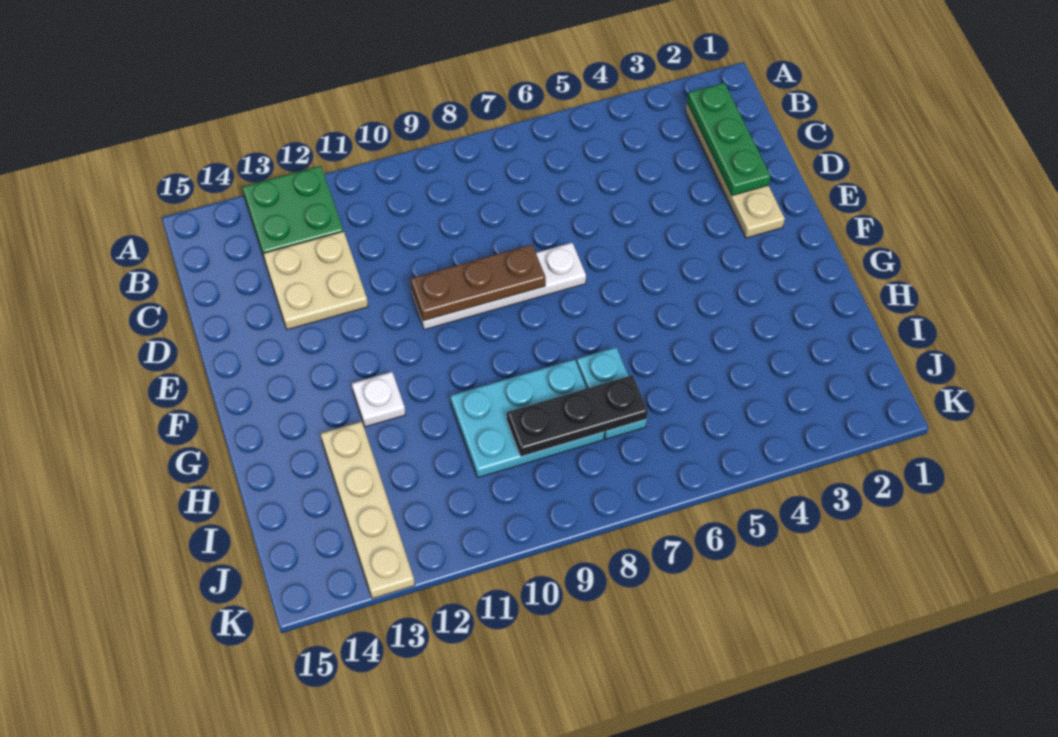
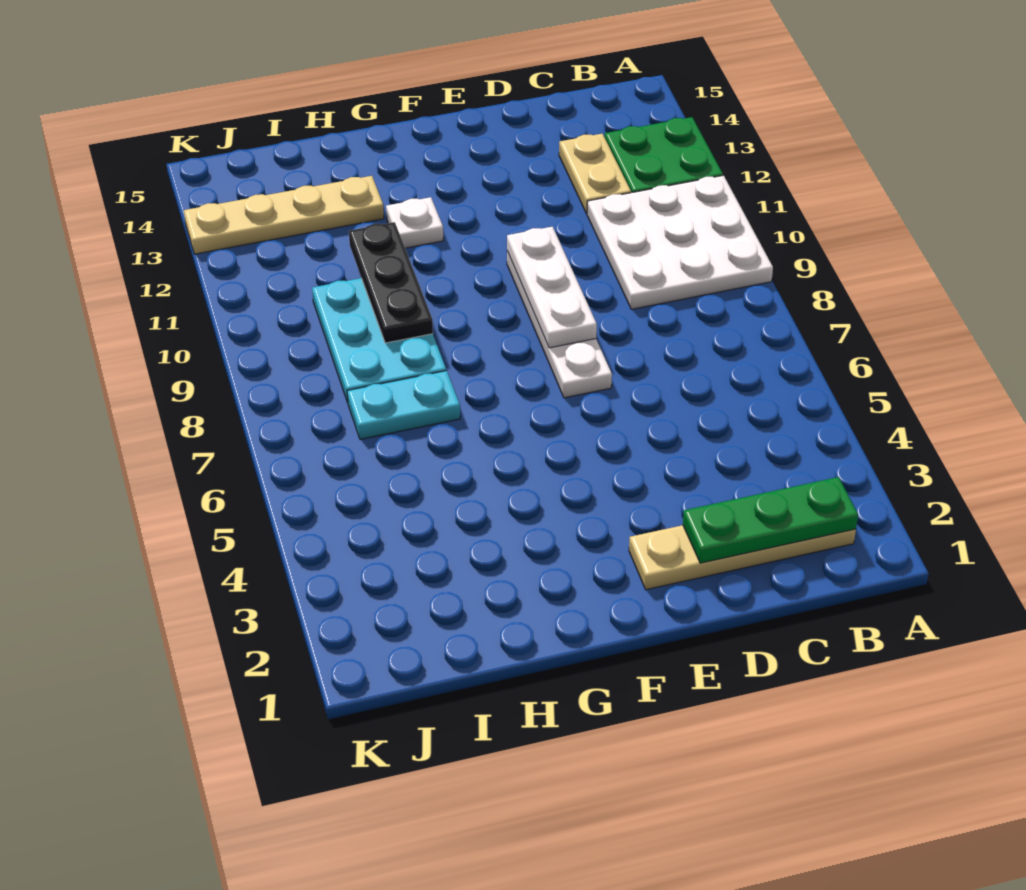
none -> white 3x3 plate [587,175,773,309]
tan 2x2 plate [263,231,368,330] -> tan 1x2 plate [559,134,631,214]
brown 1x3 plate [410,245,546,321] -> white 1x3 plate [507,227,597,348]
black 1x3 plate [507,375,648,457] -> black 1x3 plate moved to [349,222,433,343]

